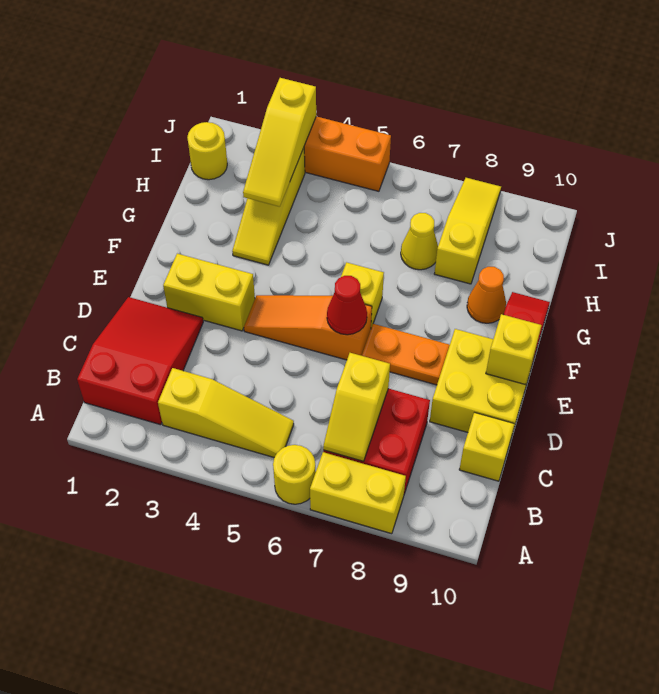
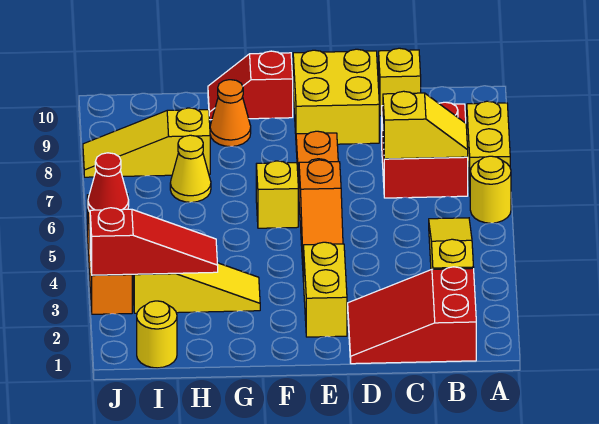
red 1x1 cone [327,276,367,335] -> red 1x1 cone moved to [88,153,129,212]
yellow 1x1 brick [486,314,541,385] -> none
yellow 1x3 slope [243,78,316,207] -> red 1x3 slope [90,208,218,275]

